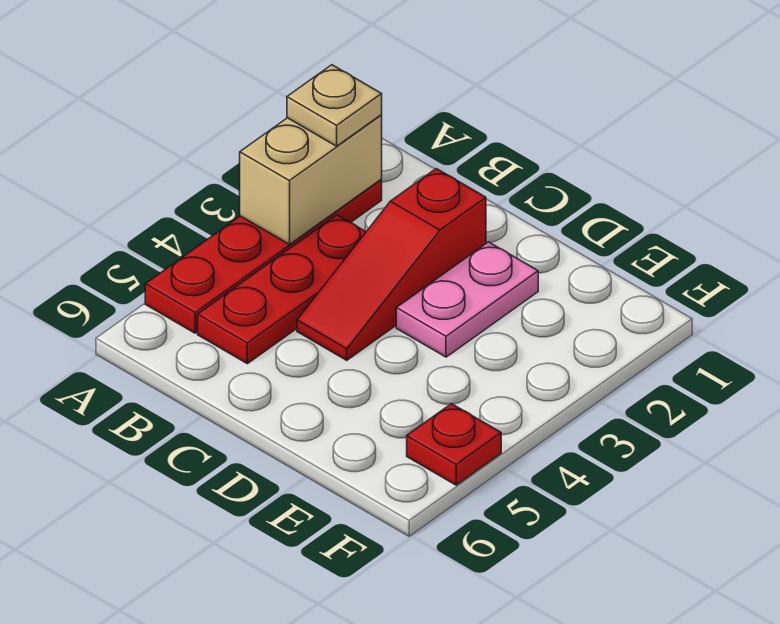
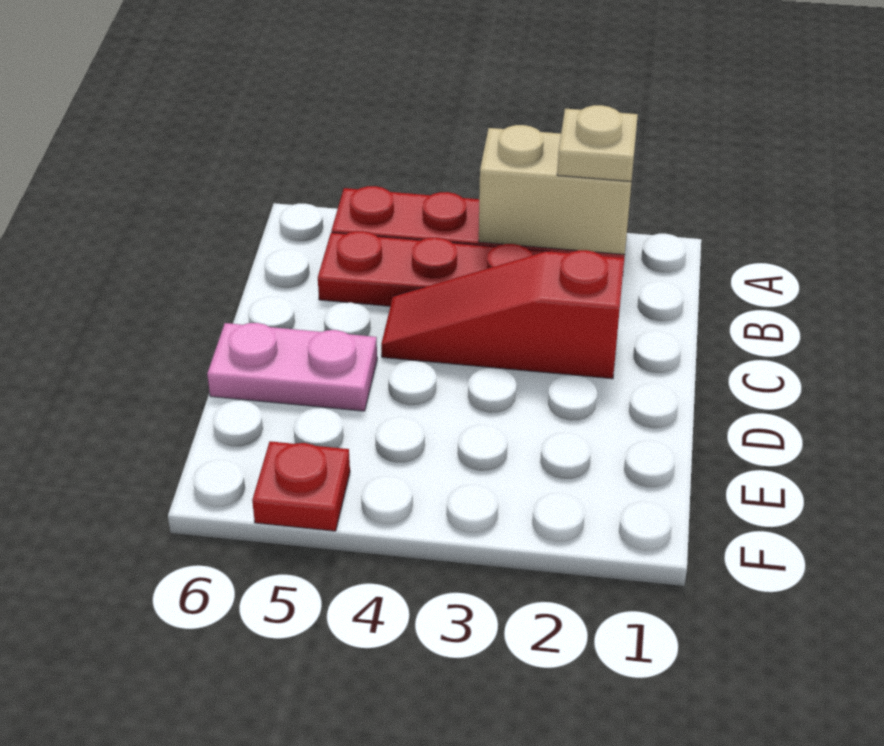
pink 1x2 plate [396,242,538,357] -> pink 1x2 plate moved to [207,323,377,411]

